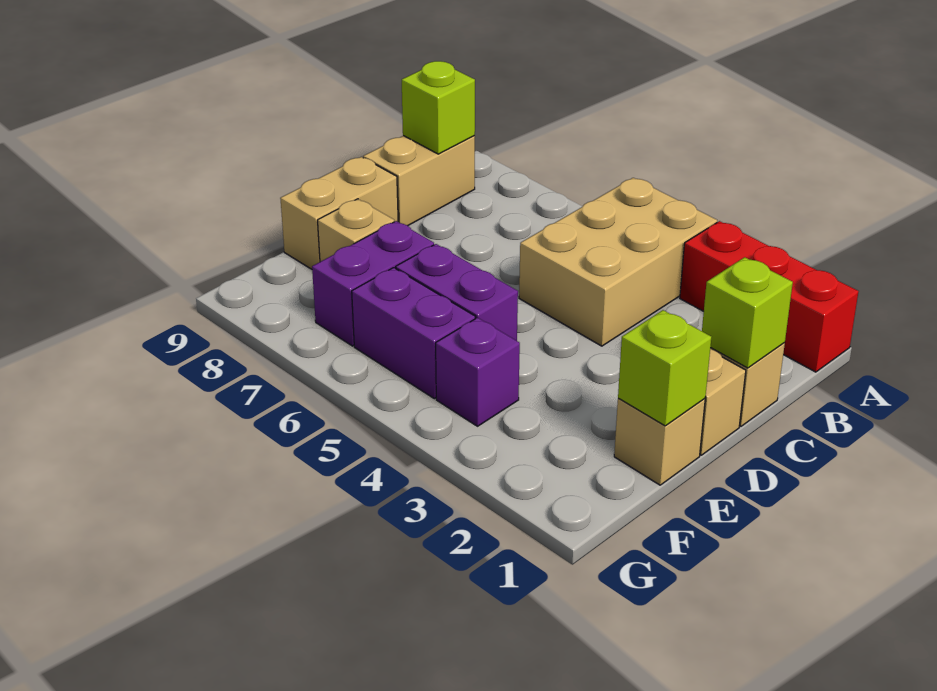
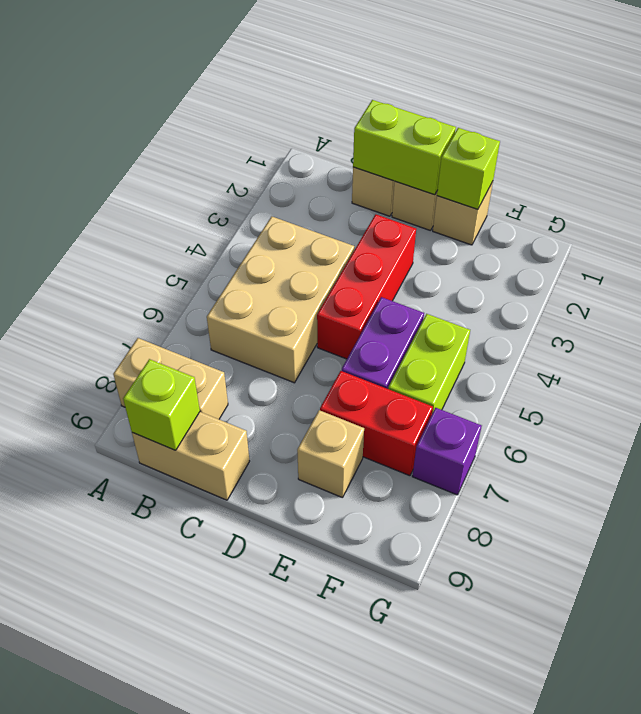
red 1x3 brick [680,221,859,372] -> red 1x3 brick moved to [317,214,416,359]
tan 2x3 brick [519,178,717,346] -> tan 2x3 brick turned to [207,217,354,383]
lime 1x1 brick [702,257,793,368] -> lime 1x2 brick [353,100,456,195]
tan 1x2 brick [280,157,398,269] -> tan 1x2 brick moved to [113,338,228,419]
purple 1x2 brick [312,221,434,346] -> red 1x2 brick [320,371,433,476]
purple 1x1 brick [436,318,520,426] -> purple 1x1 brick moved to [412,408,482,495]
purple 1x2 brick [352,268,475,399] -> lime 1x2 brick [388,314,470,413]

